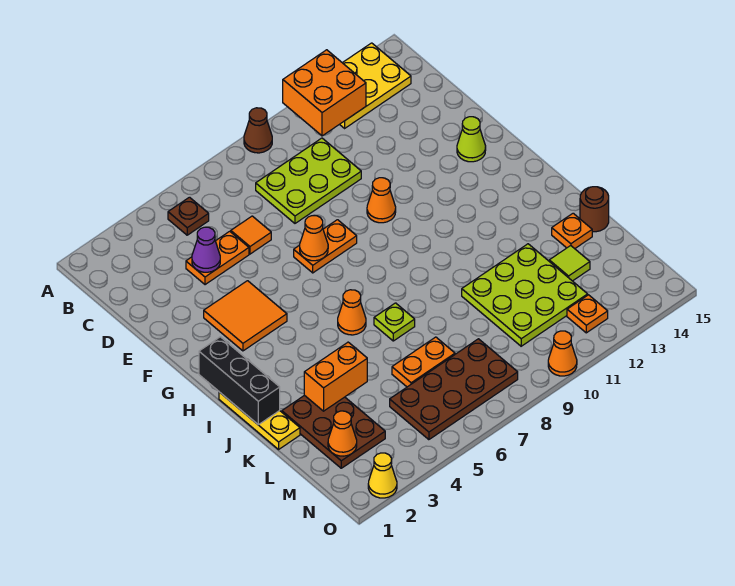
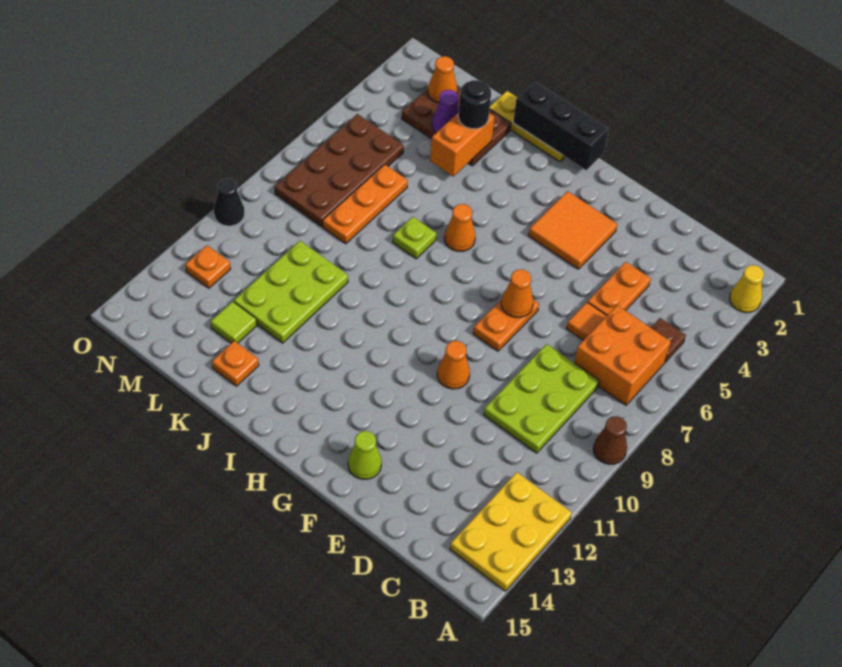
orange 2x2 brick [283,50,366,136] -> orange 2x2 brick moved to [574,305,671,405]
purple 1x1 cone [192,227,220,272] -> purple 1x1 cone moved to [432,90,459,133]
none -> black 1x1 round brick [458,80,491,129]
lime 3x3 plate [462,244,588,346] -> lime 2x3 plate [234,241,348,343]
brown 1x1 round brick [580,187,609,232] -> none
orange 1x2 plate [392,337,455,387] -> orange 1x3 plate [323,164,408,244]
yellow 1x1 cone [368,453,397,498] -> yellow 1x1 cone moved to [730,265,764,313]
orange 1x1 cone [548,331,577,376] -> black 1x1 cone [214,178,245,226]

